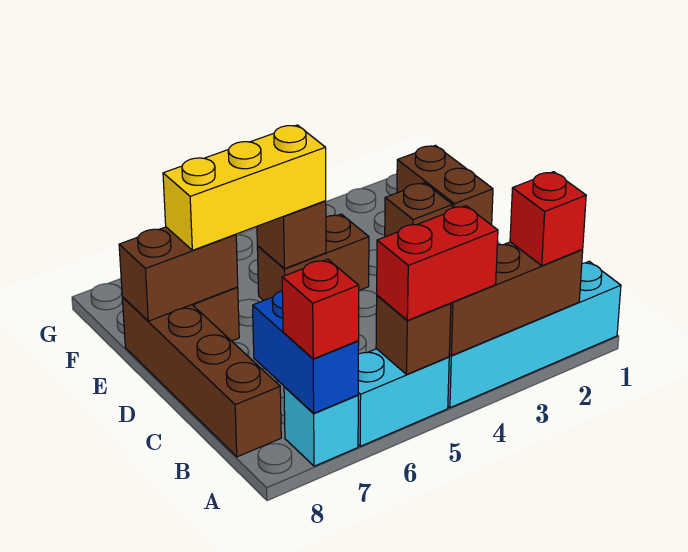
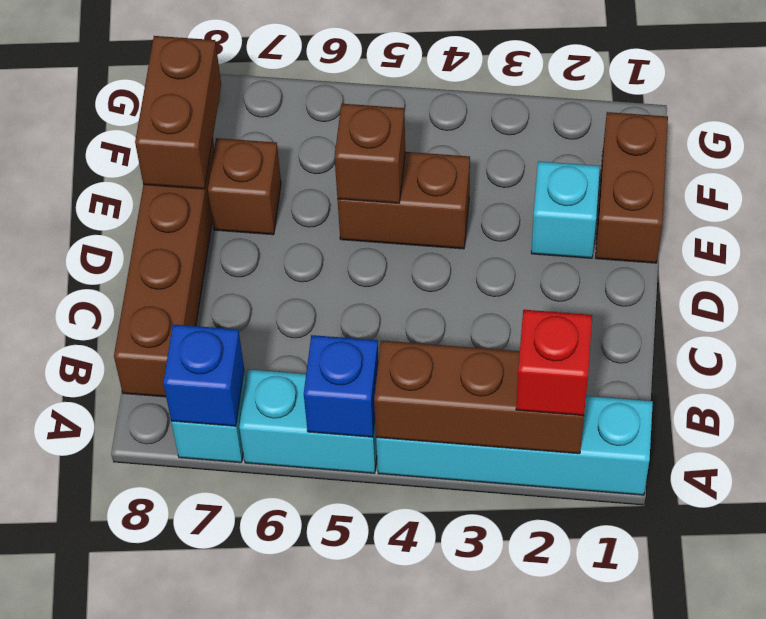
red 1x2 brick [377,206,498,320] -> none
brown 1x1 brick [376,295,451,374] -> blue 1x1 brick [304,335,379,437]
blue 1x2 brick [253,291,359,413] -> blue 1x1 brick [163,324,244,426]
red 1x1 brick [282,259,359,359] -> none
brown 1x1 brick [385,183,452,237] -> cyan 1x1 brick [531,161,600,258]
yellow 1x3 brick [163,125,326,250] -> none
brown 1x2 brick [119,227,238,321] -> brown 1x2 brick turned to [135,36,221,189]

